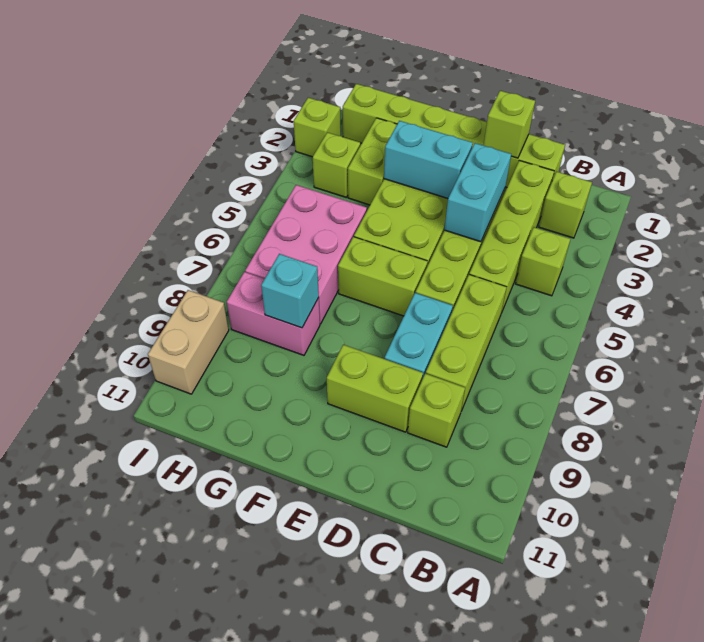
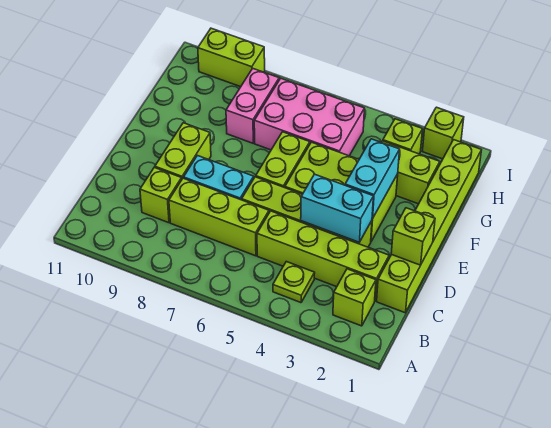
lime 1x1 brick [516,227,570,296] -> lime 1x1 plate [273,262,315,303]
cyan 1x1 brick [261,254,319,328] -> none
tan 1x2 brick [148,290,229,394] -> lime 1x2 brick [198,28,265,87]

